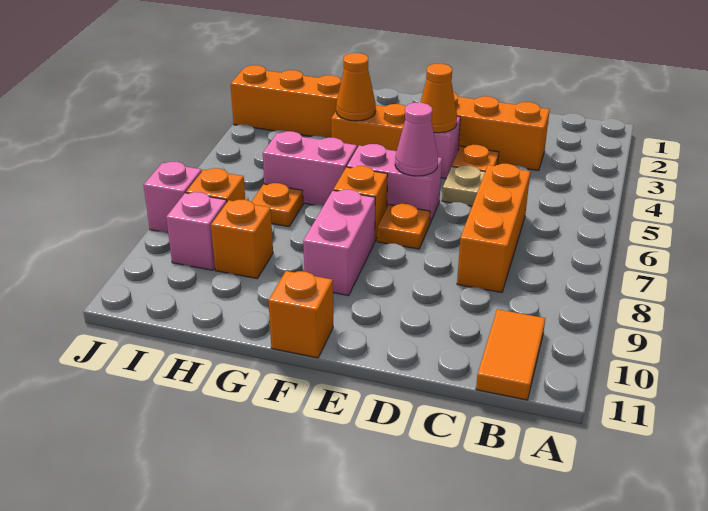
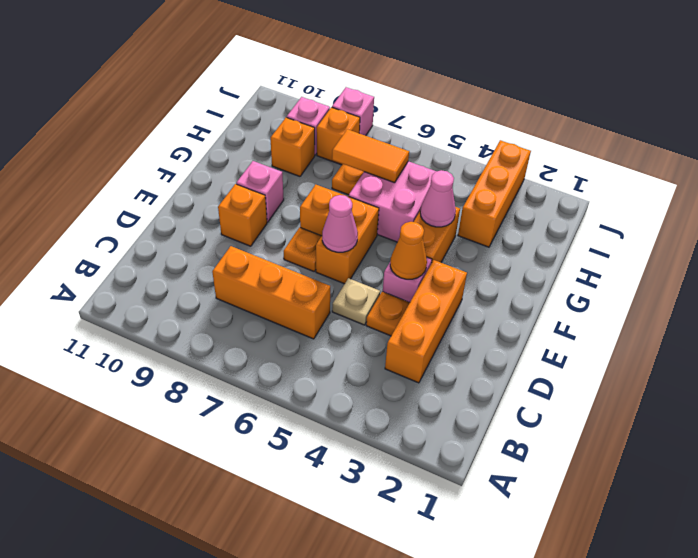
orange 1x2 tile [476,309,545,400] -> orange 1x2 tile moved to [332,129,409,183]
pink 1x2 brick [347,144,442,223] -> orange 1x2 brick [316,197,379,284]
pink 1x2 brick [303,190,375,296] -> pink 1x1 brick [236,161,284,222]
orange 1x1 brick [268,271,333,358] -> orange 1x1 brick moved to [218,184,267,246]
orange 1x1 cone [336,53,376,121] -> pink 1x1 cone [420,170,456,227]
pink 1x2 brick [263,131,357,205] -> pink 2x2 brick [349,161,436,242]

